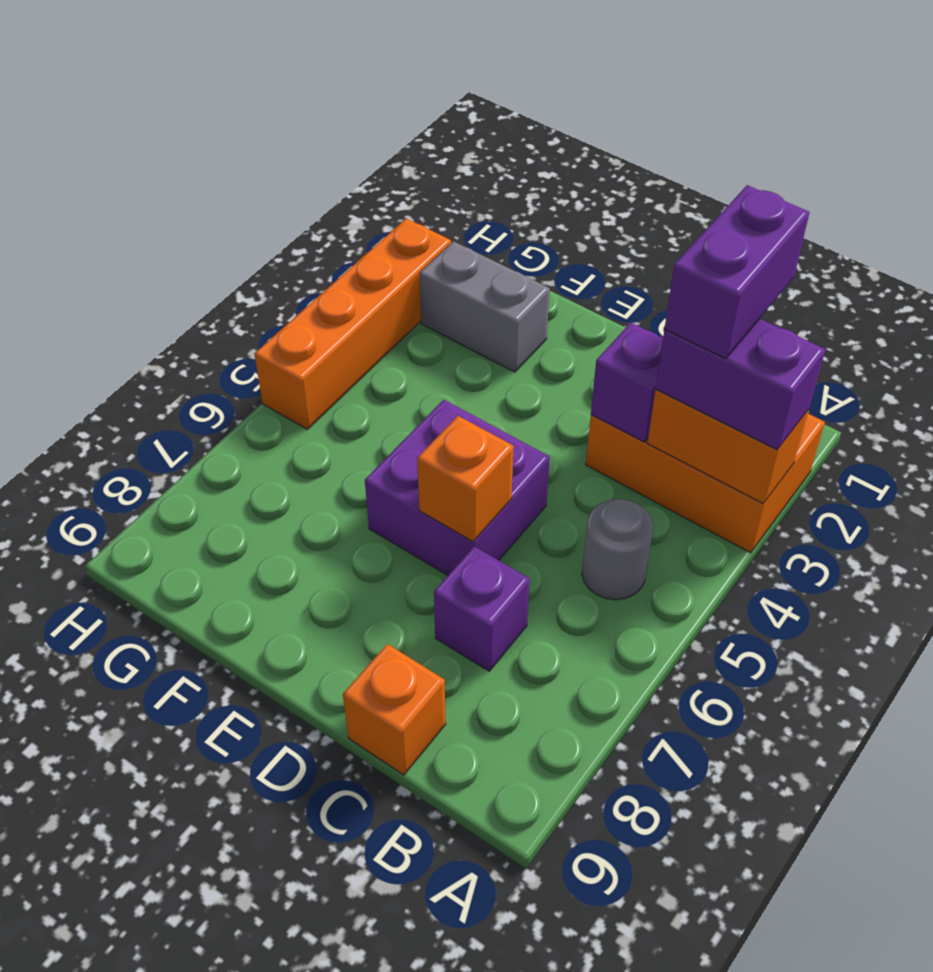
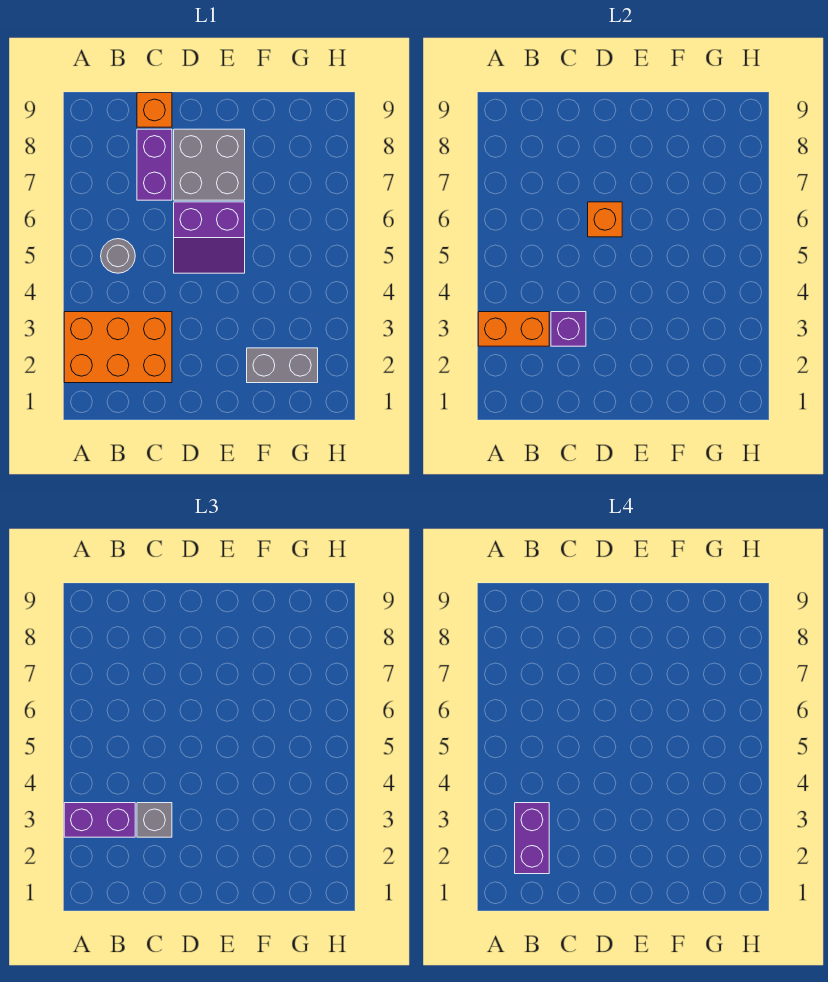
none -> grey 1x1 brick [137,803,172,837]
purple 1x1 brick [434,546,530,671] -> purple 1x2 brick [137,129,172,200]
purple 2x2 brick [365,400,550,575] -> purple 2x2 slope [174,202,245,273]
none -> grey 2x2 brick [174,129,245,200]
orange 1x4 brick [254,218,451,429] -> none

